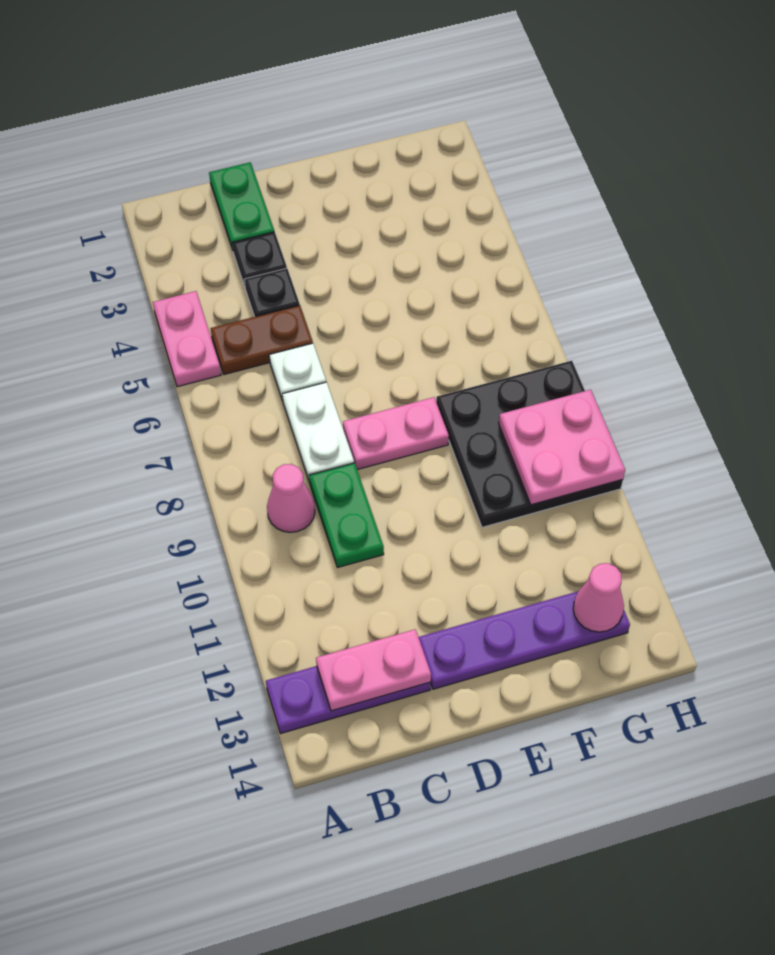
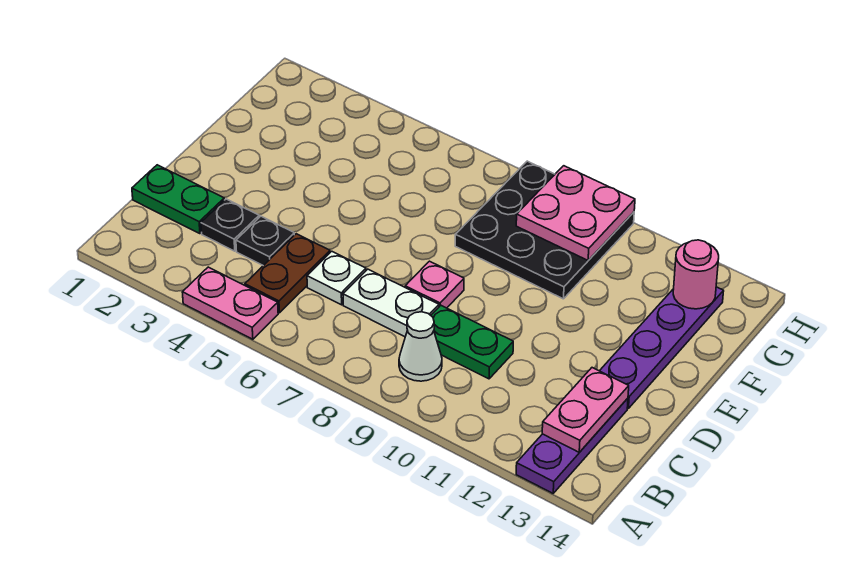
pink 1x1 cone [267,464,315,532] -> white 1x1 cone [399,312,442,381]
pink 1x2 plate [343,397,449,470] -> pink 1x1 plate [405,261,464,308]
pink 1x1 cone [573,563,624,632] -> pink 1x1 round brick [673,240,719,309]

